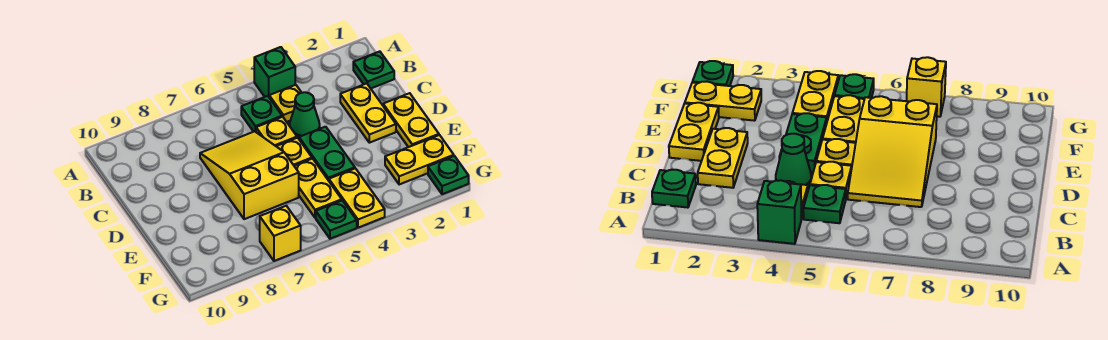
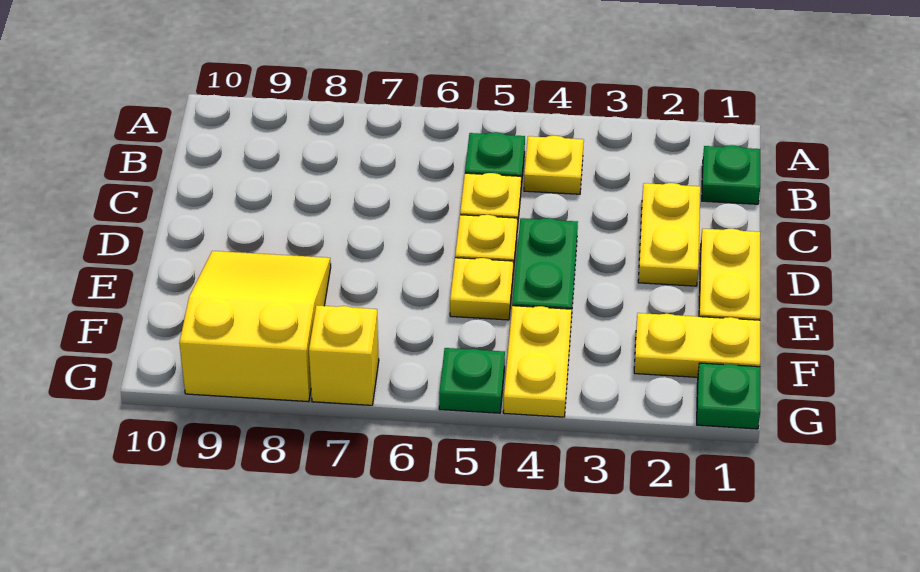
green 1x1 brick [254,47,295,97] -> none
green 1x1 cone [290,92,320,139] -> none
yellow 2x3 slope [200,131,299,219] -> yellow 2x3 slope moved to [179,251,331,402]
yellow 1x2 plate [294,159,342,218] -> yellow 1x1 plate [450,258,513,320]

